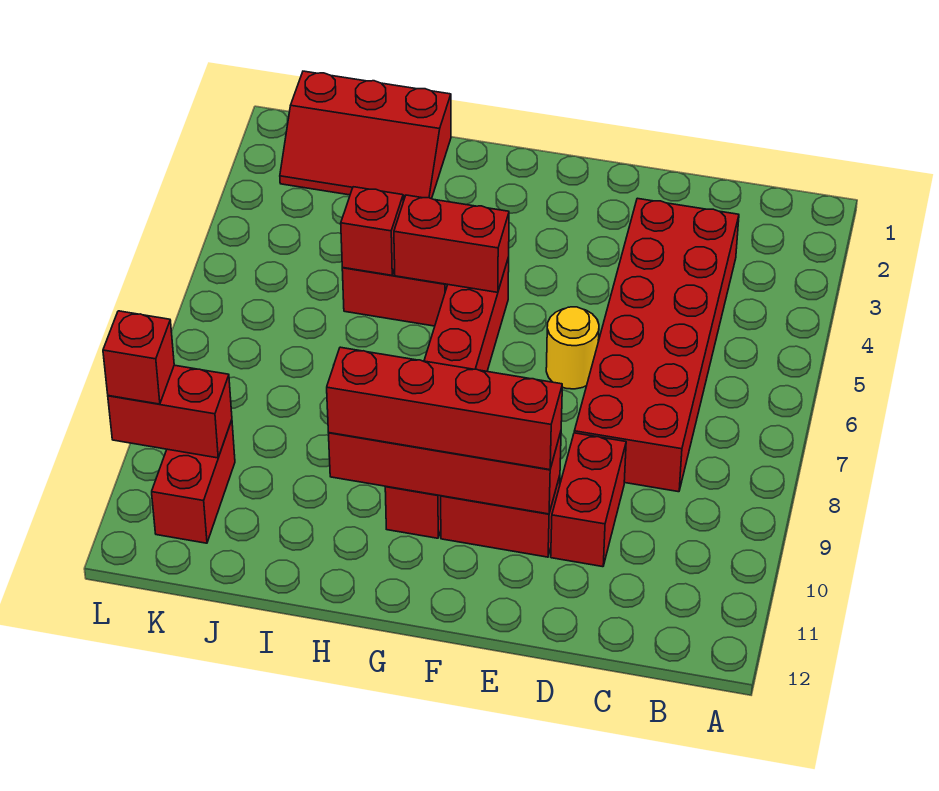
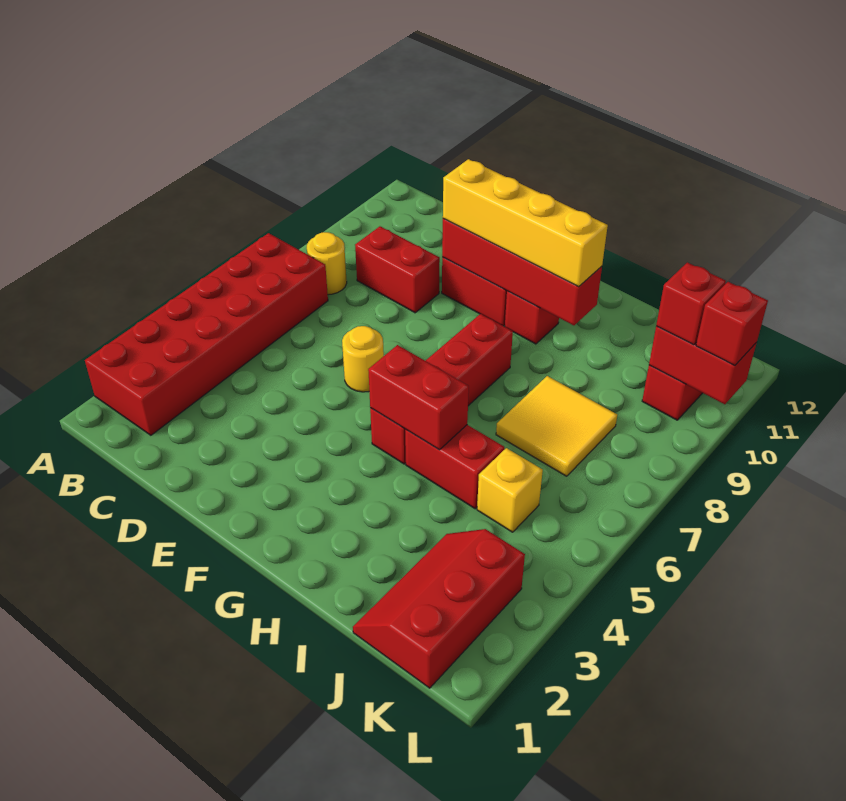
none -> yellow 1x1 round brick [307,232,347,295]
red 2x6 brick [574,198,739,492] -> red 2x6 brick moved to [85,233,328,435]
red 1x2 brick [551,433,626,567] -> red 1x2 brick turned to [355,226,440,313]
red 1x4 brick [327,347,562,470] -> yellow 1x4 brick [443,159,608,287]
red 2x3 slope [280,71,451,201] -> red 2x3 slope turned to [353,529,525,688]
red 1x1 brick [341,187,403,275] -> red 1x1 brick moved to [656,262,726,345]
none -> yellow 2x2 tile [496,376,617,476]
none -> yellow 1x1 brick [477,448,543,532]

